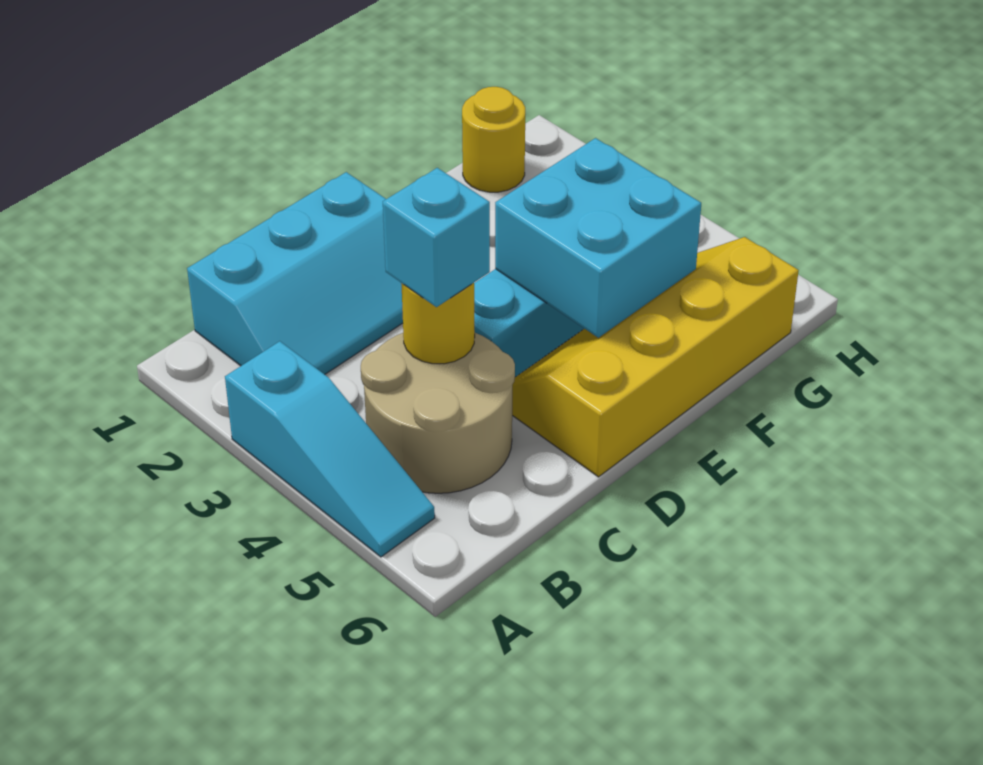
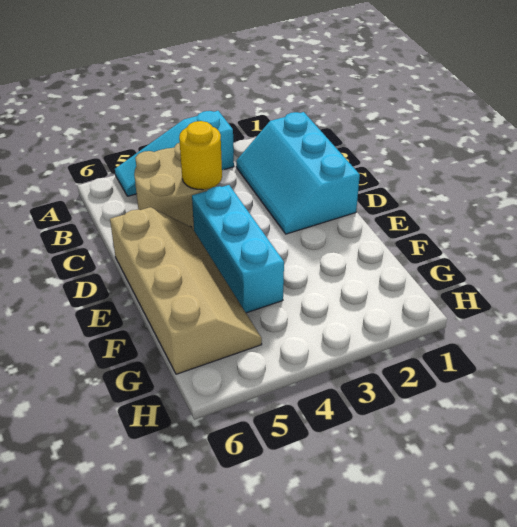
cyan 1x1 brick [383,168,490,307] -> none
yellow 2x4 slope [512,237,799,477] -> tan 2x4 slope [110,207,262,374]
cyan 2x2 brick [495,138,701,338] -> none
yellow 1x1 round brick [462,87,525,192] -> none

